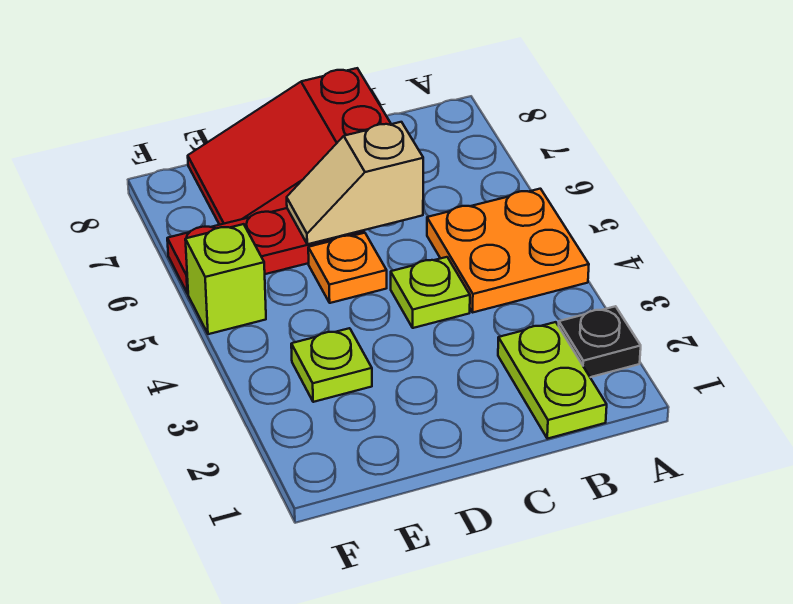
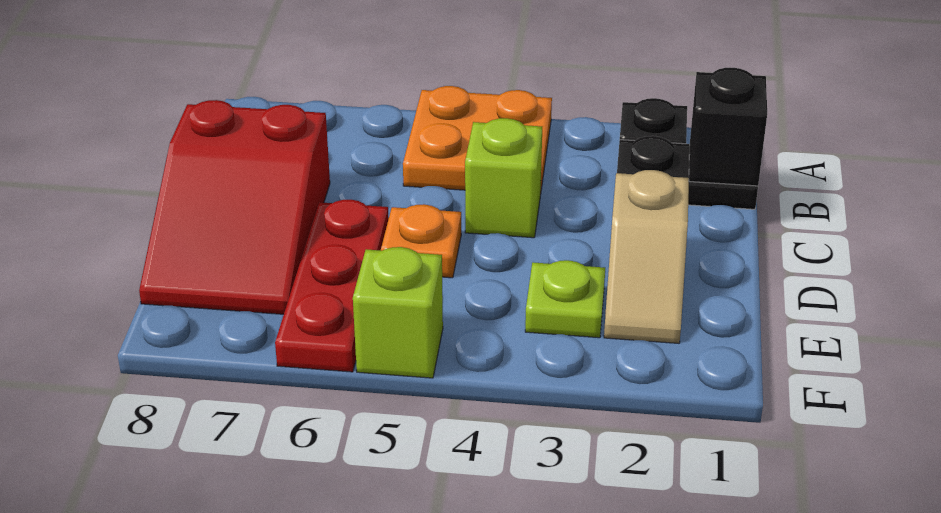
lime 1x2 plate [498,322,607,439] -> black 1x2 plate [617,136,758,209]
none -> black 1x1 brick [689,68,767,186]
lime 1x1 plate [391,257,470,328] -> lime 1x1 brick [465,118,542,238]
tan 1x2 slope [287,122,423,244] -> tan 1x2 slope moved to [604,170,689,343]

